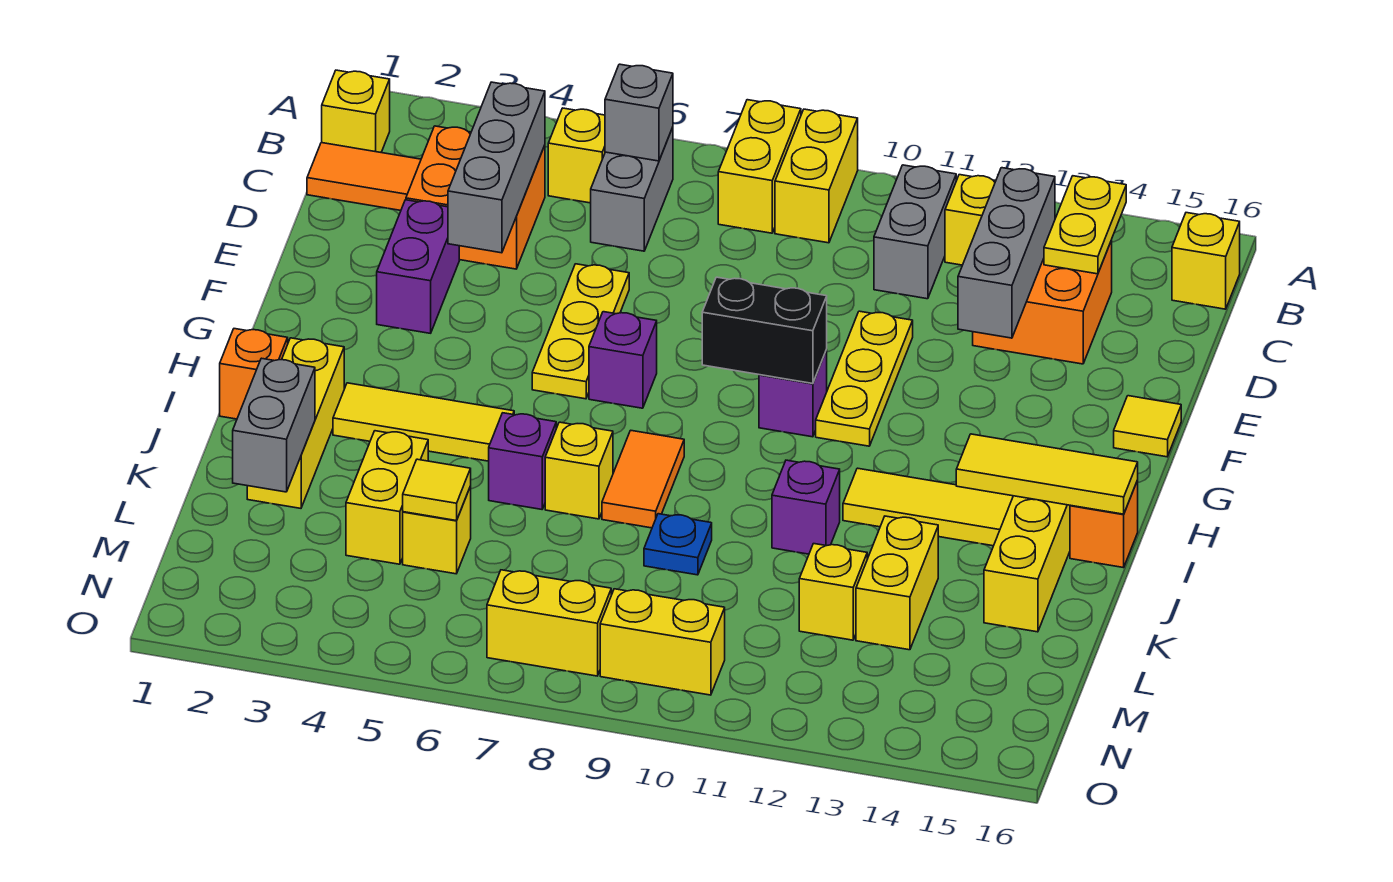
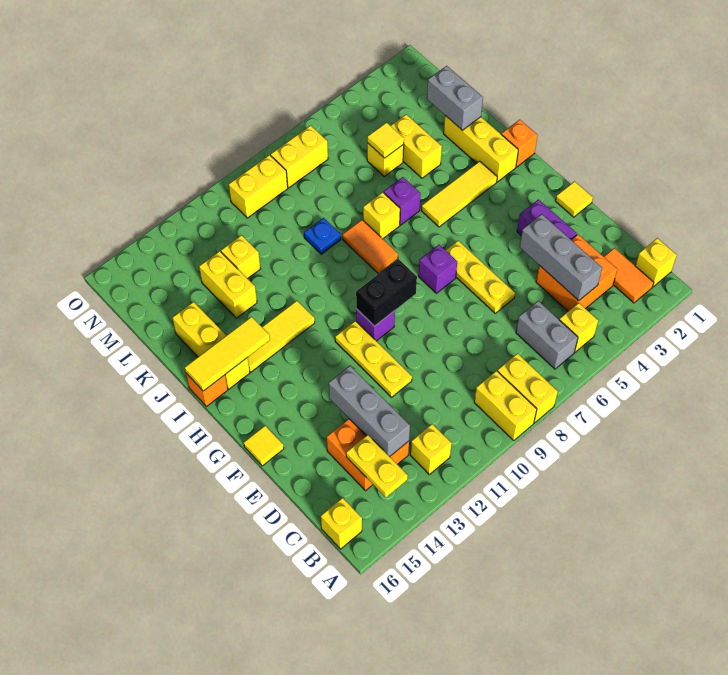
grey 1x1 brick [605,64,673,161] -> none
grey 1x2 brick [874,165,956,299] -> none
orange 1x2 tile [307,143,421,211] -> orange 1x2 tile turned to [604,248,654,303]
none -> yellow 1x1 tile [556,181,593,217]
purple 1x1 brick [772,460,840,554] -> none

